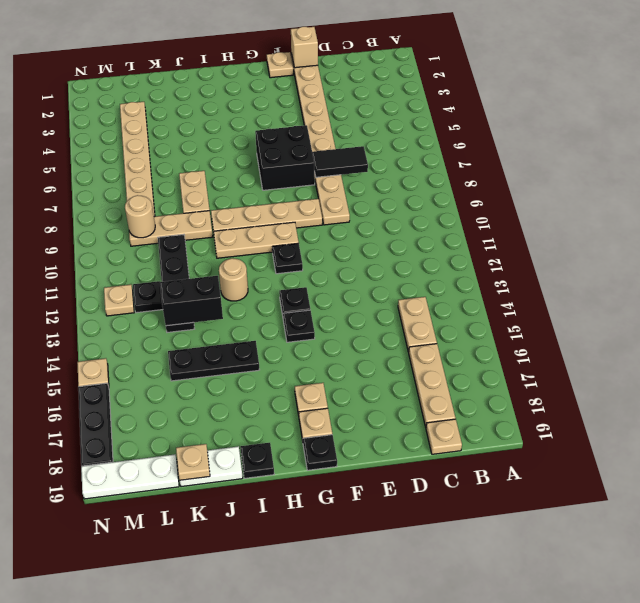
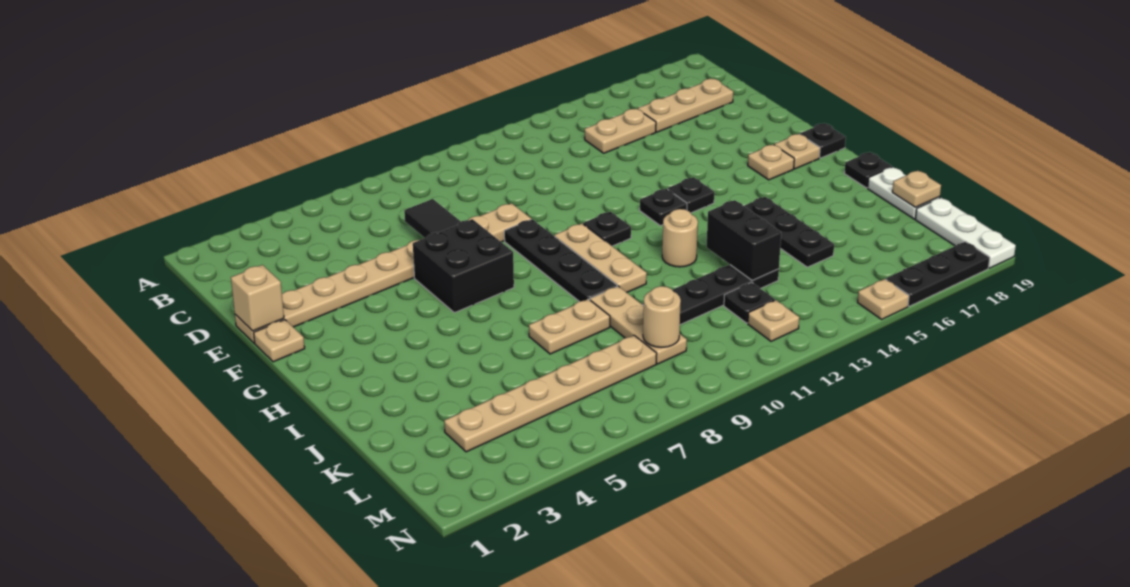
tan 1x1 plate [426,419,462,454] -> none
tan 1x4 plate [211,199,322,231] -> black 1x4 plate [504,219,617,302]

